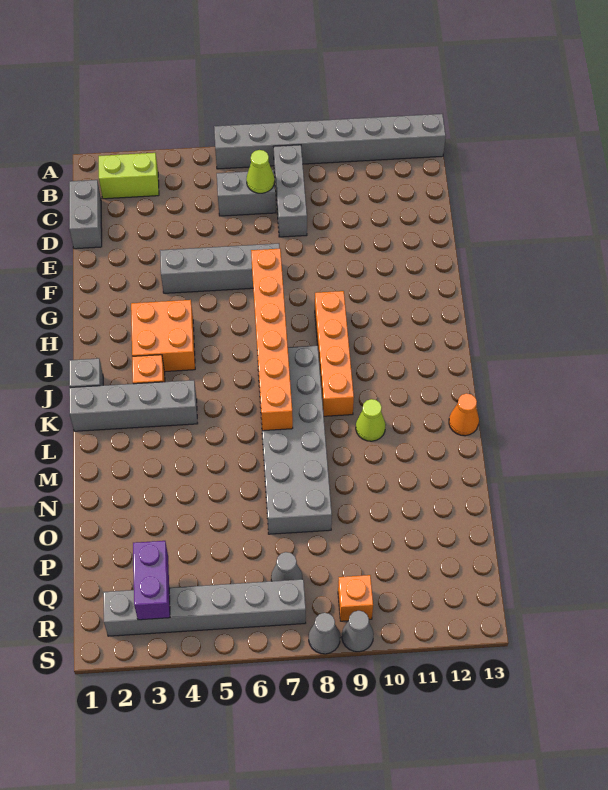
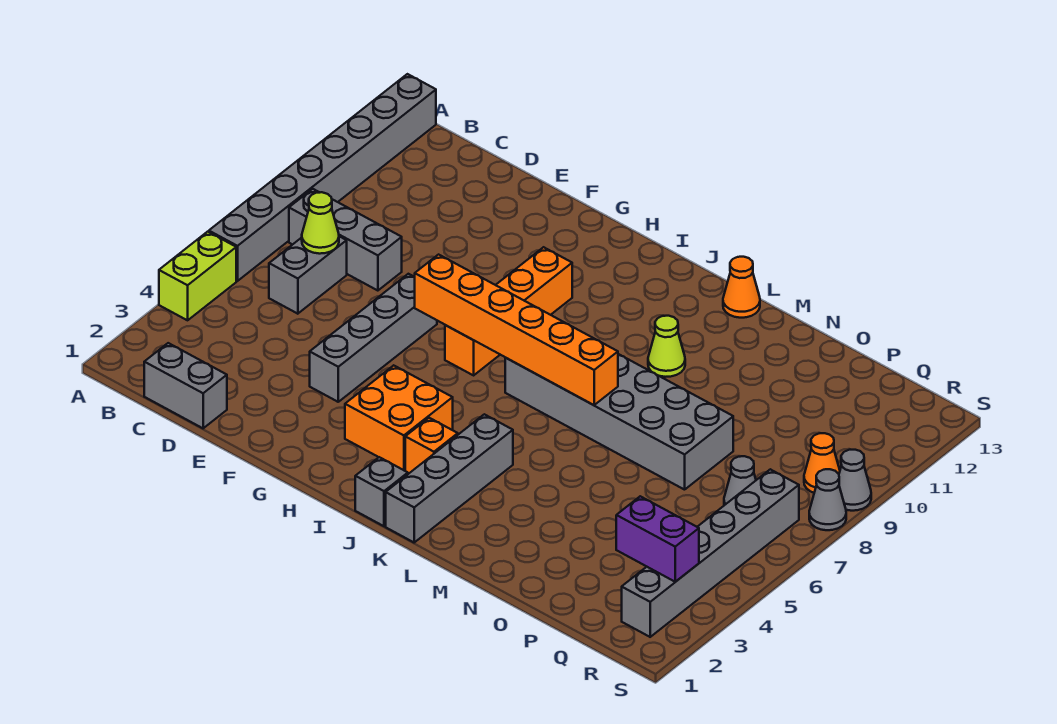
lime 1x2 brick [99,153,159,199] -> lime 1x2 brick moved to [159,232,236,320]
orange 1x4 brick [315,291,354,416] -> orange 1x4 brick turned to [445,247,572,375]
orange 1x1 brick [338,575,373,621] -> orange 1x1 cone [804,433,840,493]

